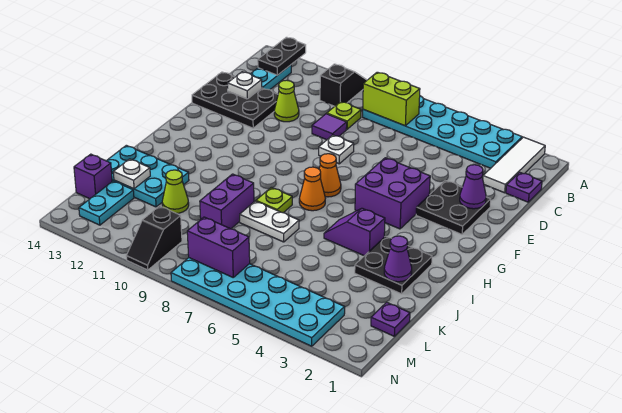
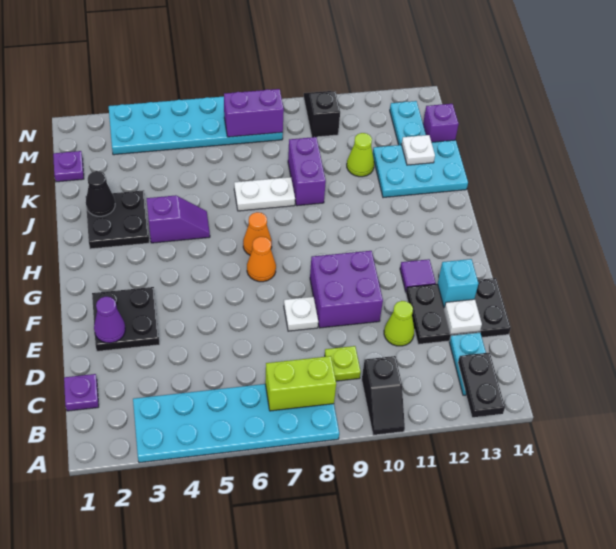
white 1x3 tile [483,137,545,193] -> none
purple 1x1 tile [312,114,347,140] -> purple 1x1 tile moved to [400,259,436,292]
none -> cyan 1x1 brick [438,259,478,308]
purple 2x2 brick [355,158,430,229] -> purple 2x2 brick moved to [310,251,383,328]
lime 1x1 plate [256,187,292,213] -> none
purple 1x1 cone [384,236,412,282] -> black 1x1 cone [86,171,115,216]

